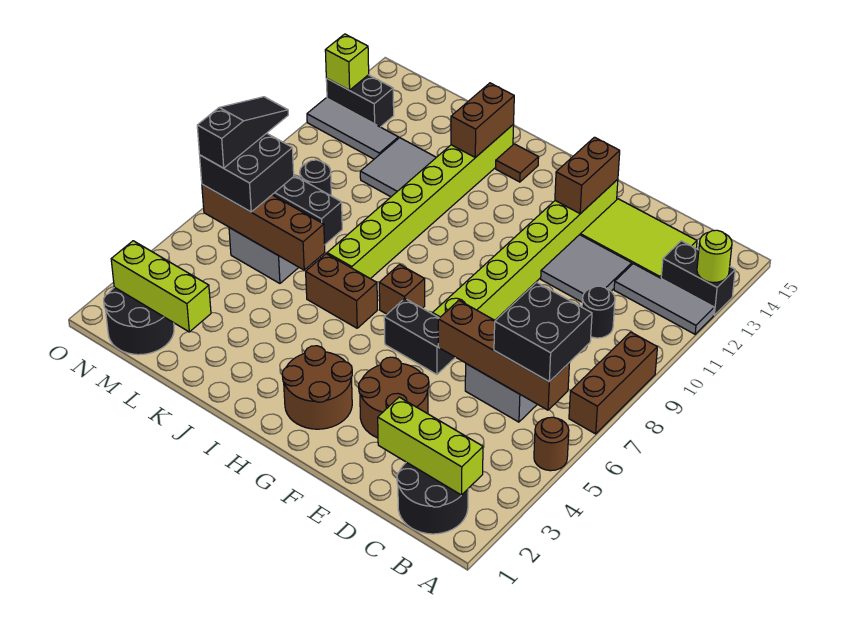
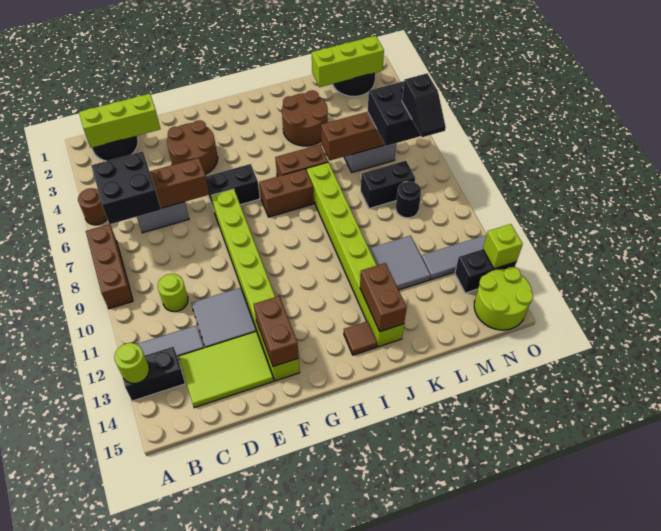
black 1x1 round brick [582,286,615,338] -> lime 1x1 round brick [158,274,188,312]
brown 2x2 round brick [282,346,352,429] -> brown 2x2 round brick moved to [282,90,328,146]
brown 1x1 brick [379,265,425,314] -> brown 1x2 brick [259,169,314,217]
black 1x3 slope [197,97,288,168] -> black 1x2 slope [402,73,446,137]
none -> lime 2x2 round brick [474,267,533,330]

